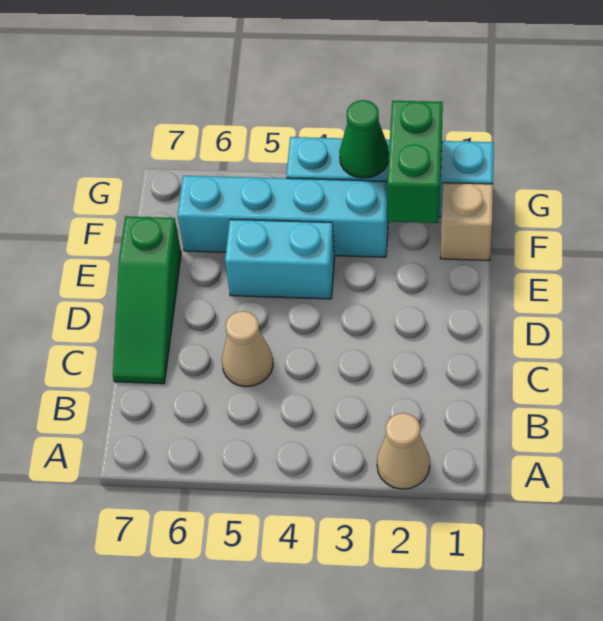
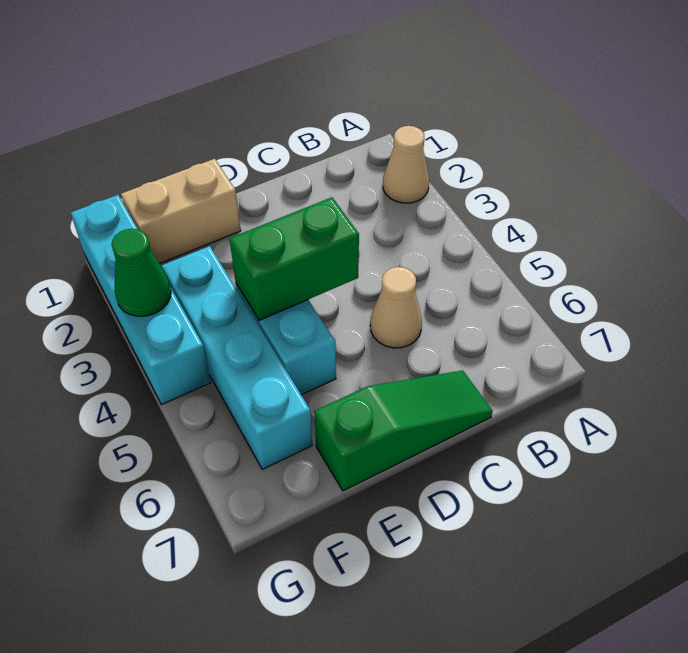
tan 1x1 brick [441,183,493,260] -> tan 1x2 brick [121,159,241,264]
green 1x2 brick [387,101,443,223] -> green 1x2 brick moved to [229,197,359,320]

